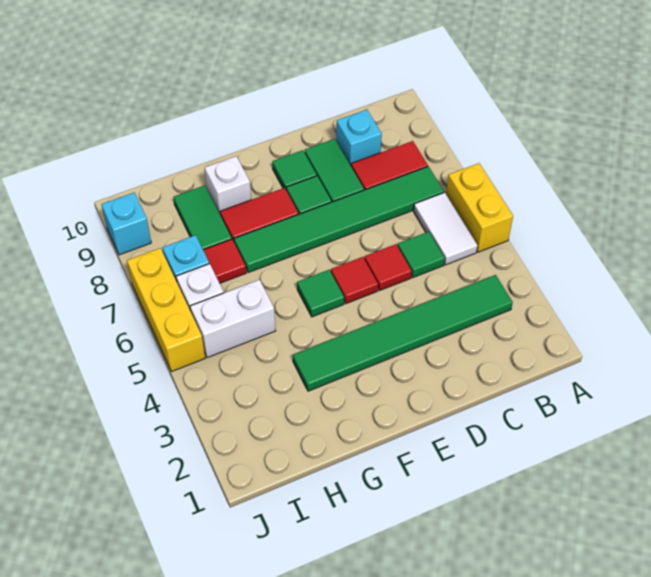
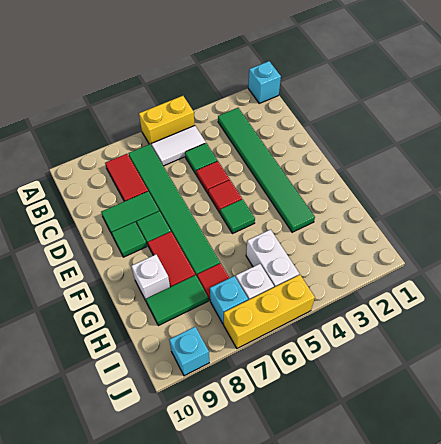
cyan 1x1 brick [336,110,382,165] -> cyan 1x1 brick moved to [248,61,281,103]

